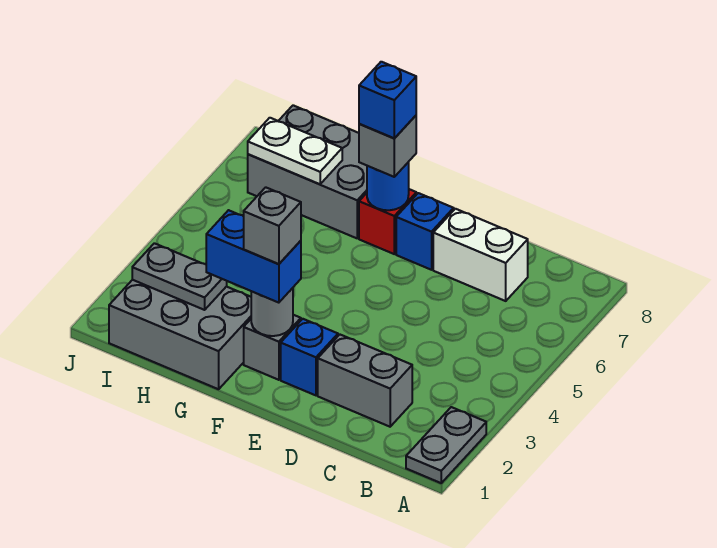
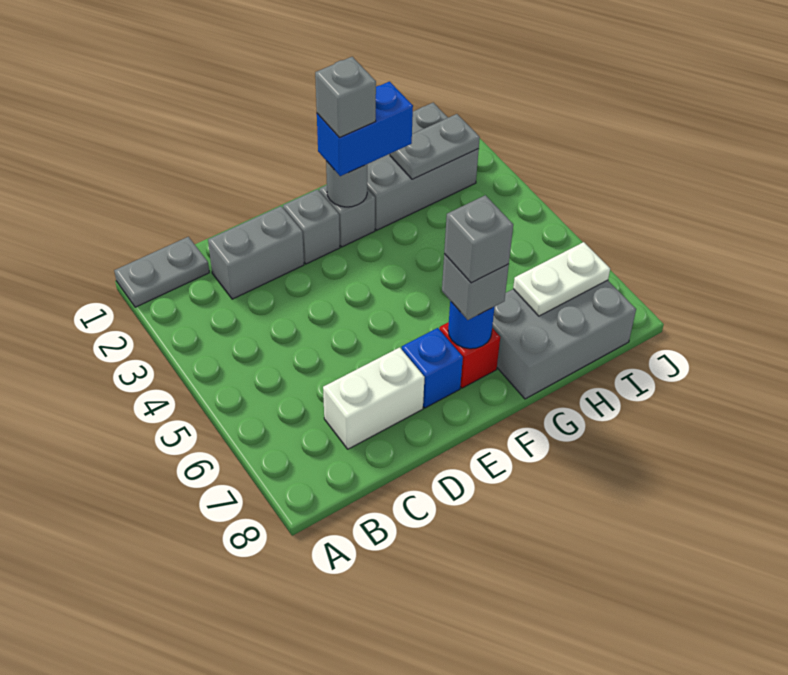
grey 1x2 plate [406,407,486,483] -> grey 1x2 plate turned to [114,237,209,307]
blue 1x1 brick [281,319,338,395] -> grey 1x1 brick [283,189,340,264]
blue 1x1 brick [359,62,416,138] -> grey 1x1 brick [444,195,513,283]

